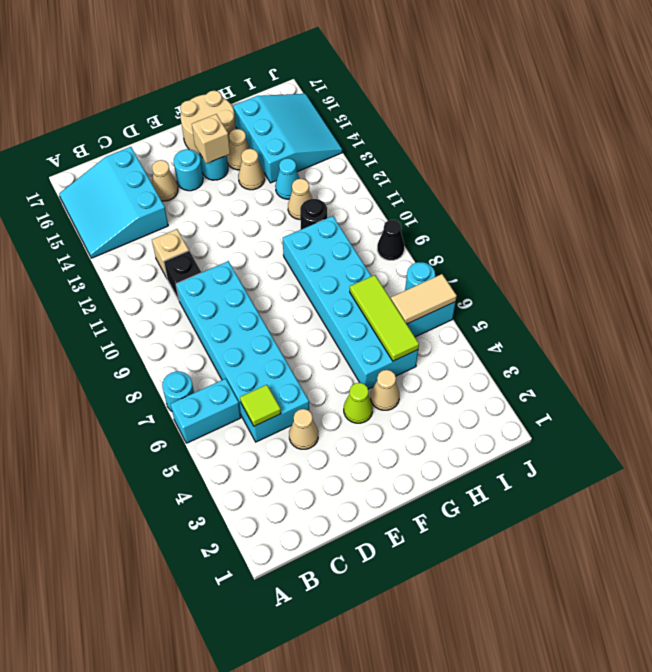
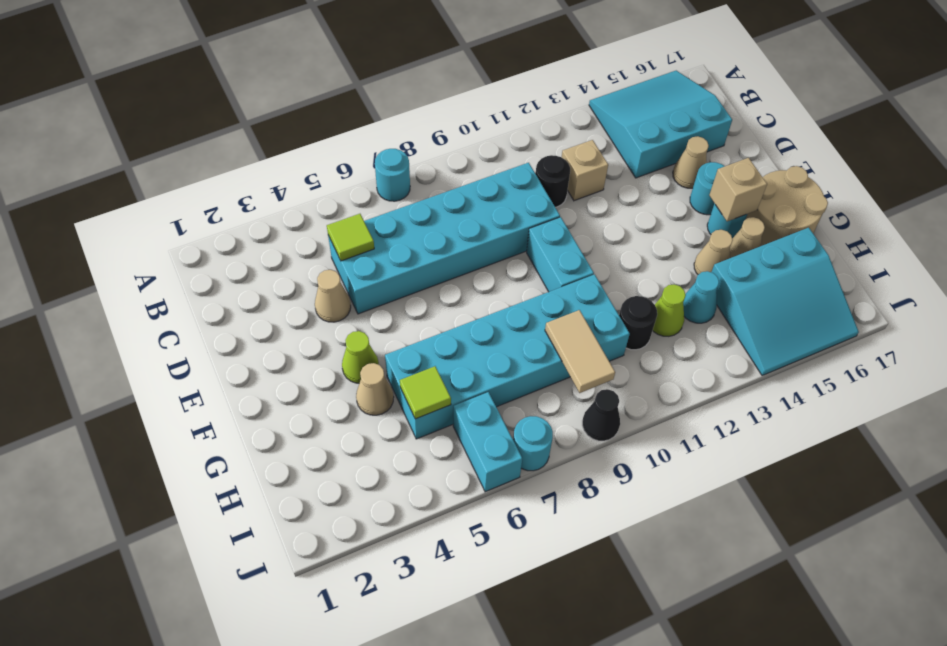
cyan 1x2 brick [171,379,241,443] -> cyan 1x2 brick moved to [527,217,594,292]
black 1x1 brick [164,251,201,300] -> black 1x1 round brick [535,155,570,207]
lime 1x3 tile [350,275,419,361] -> lime 1x1 tile [400,366,451,419]
tan 1x1 cone [288,179,312,220] -> lime 1x1 cone [653,284,686,336]
tan 1x2 tile [391,274,457,324] -> tan 1x2 tile moved to [545,310,615,393]

